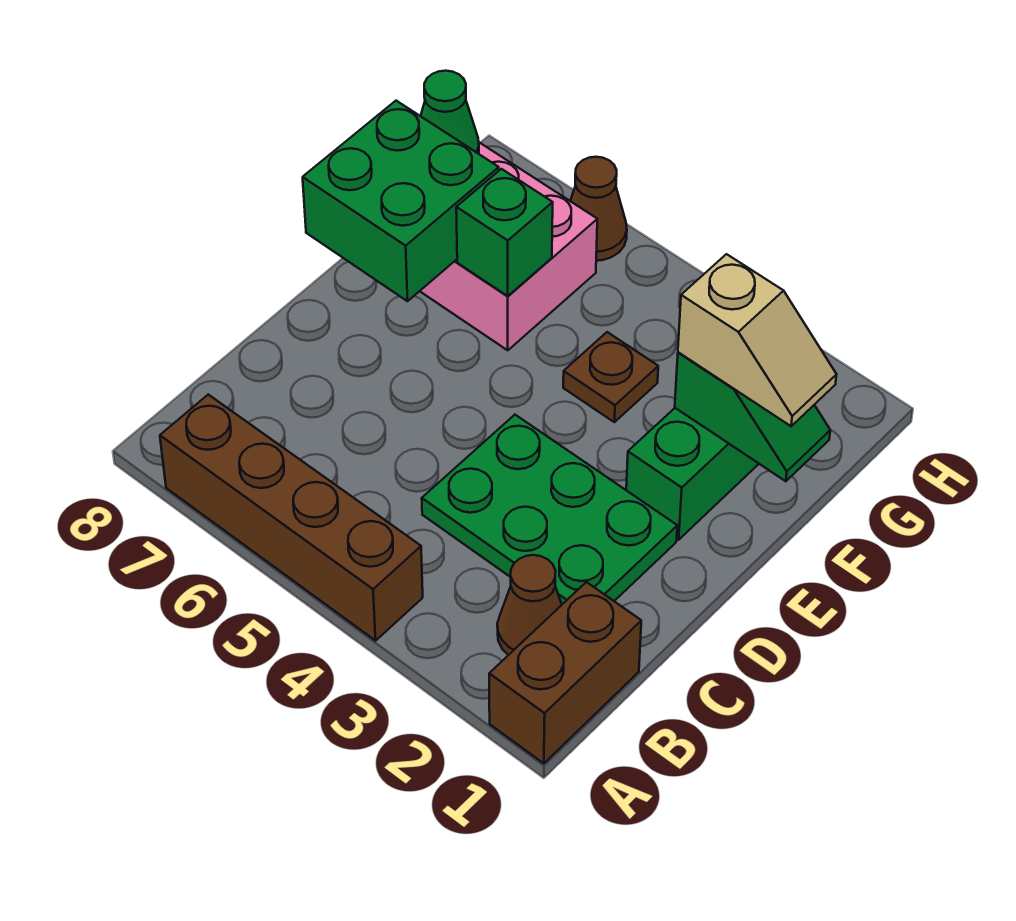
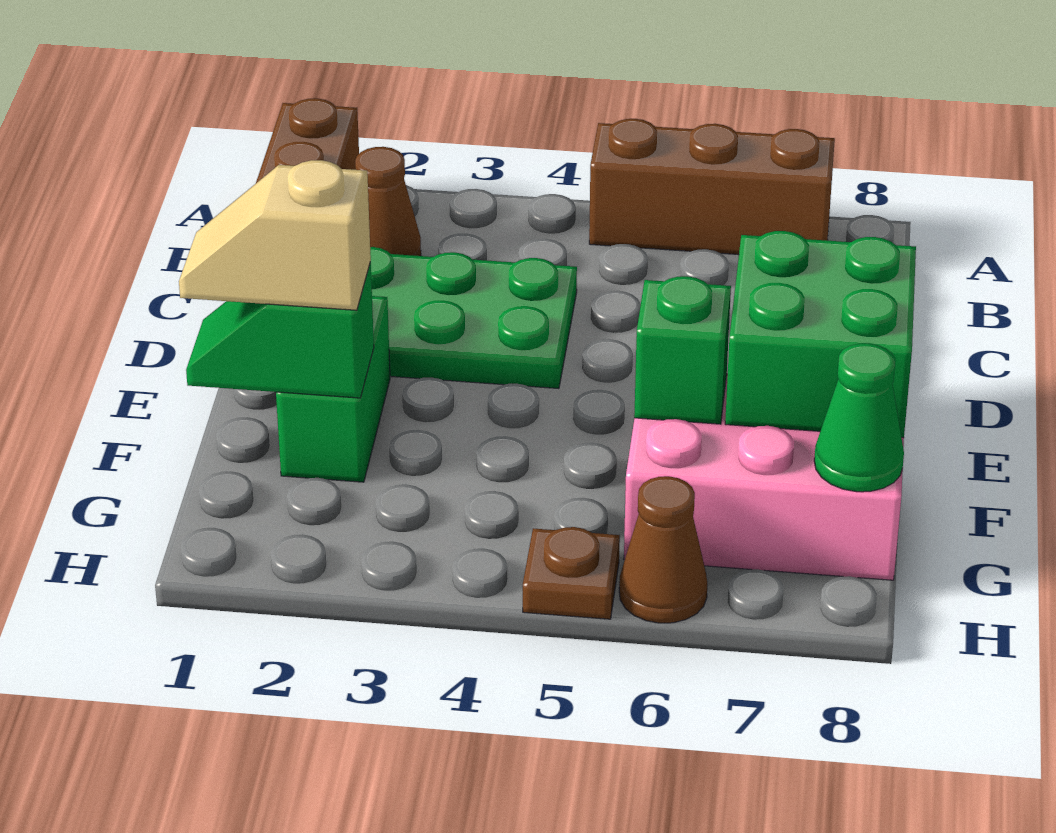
brown 1x4 brick [160,395,423,641] -> brown 1x3 brick [589,119,835,254]
brown 1x1 plate [563,332,658,422] -> brown 1x1 plate moved to [523,527,620,619]

